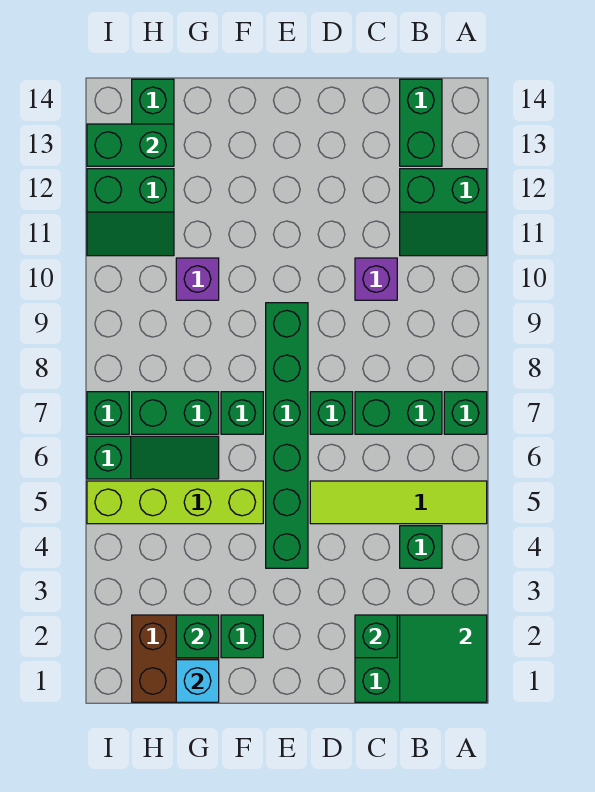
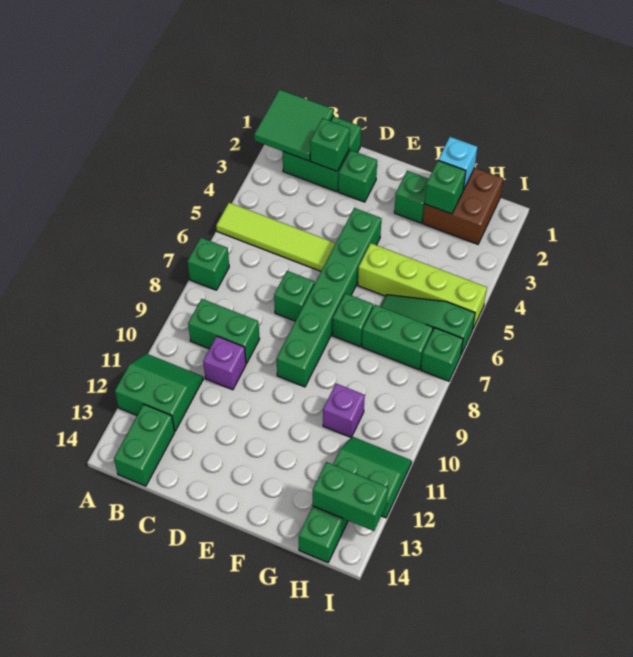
green 1x1 brick [400,526,442,568] -> green 1x1 brick moved to [338,150,377,202]
green 1x2 brick [355,392,442,434] -> green 1x2 brick moved to [188,299,260,364]

